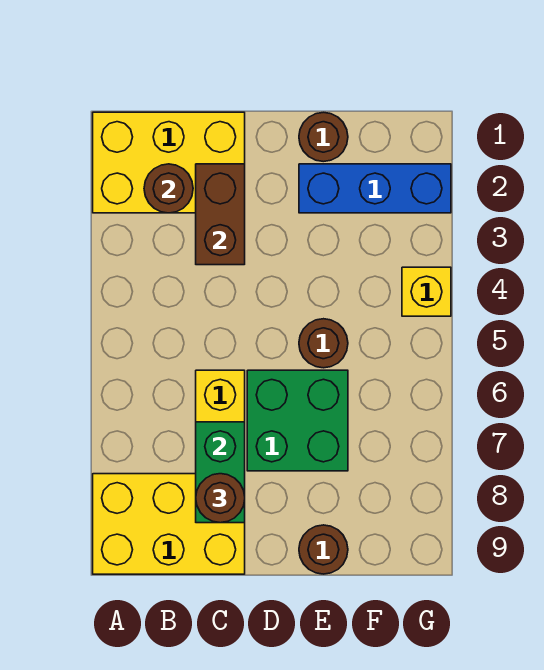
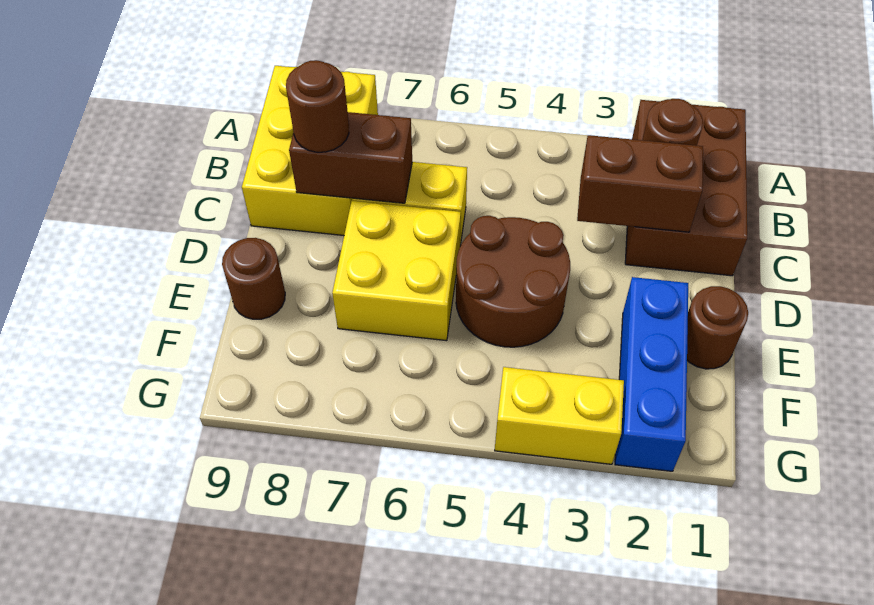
yellow 2x3 brick [93,112,245,213] -> brown 2x3 brick [625,100,747,276]
green 1x2 brick [196,422,245,523] -> brown 1x2 brick [289,112,412,203]
green 2x2 brick [247,370,348,471] -> yellow 2x2 brick [332,201,461,341]
brown 1x1 round brick [299,319,348,368] -> brown 2x2 round brick [456,216,570,347]
yellow 1x1 brick [402,267,451,316] -> yellow 1x2 brick [495,367,624,464]

